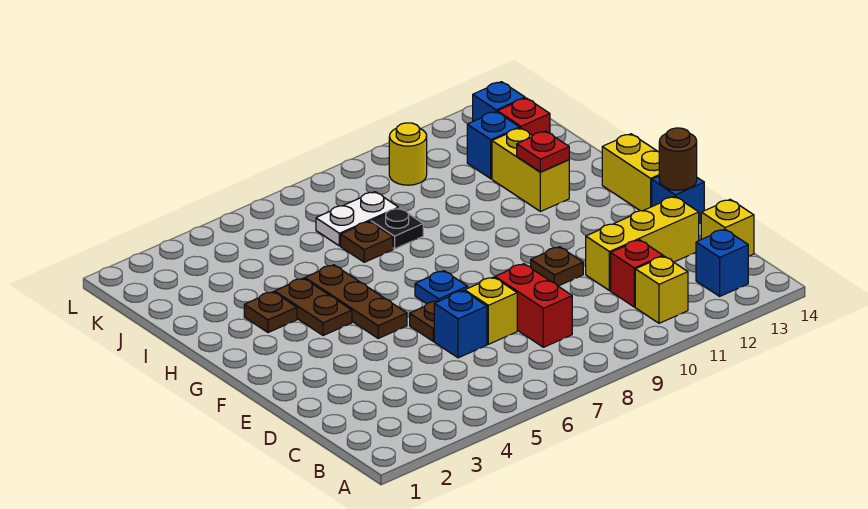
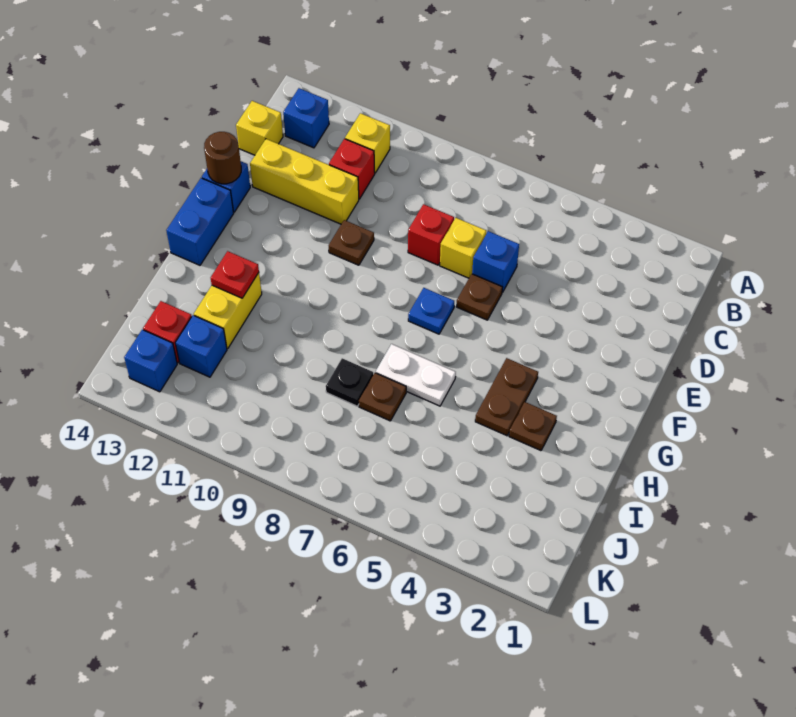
red 1x2 brick [495,264,572,347] -> red 1x1 brick [408,204,454,265]
brown 1x3 plate [305,265,407,338] -> none
yellow 1x2 brick [602,134,659,211] -> blue 1x2 brick [166,178,234,265]
white 1x2 plate [316,192,399,246] -> white 1x2 plate moved to [376,344,456,406]
yellow 1x1 round brick [389,123,427,185] -> none

